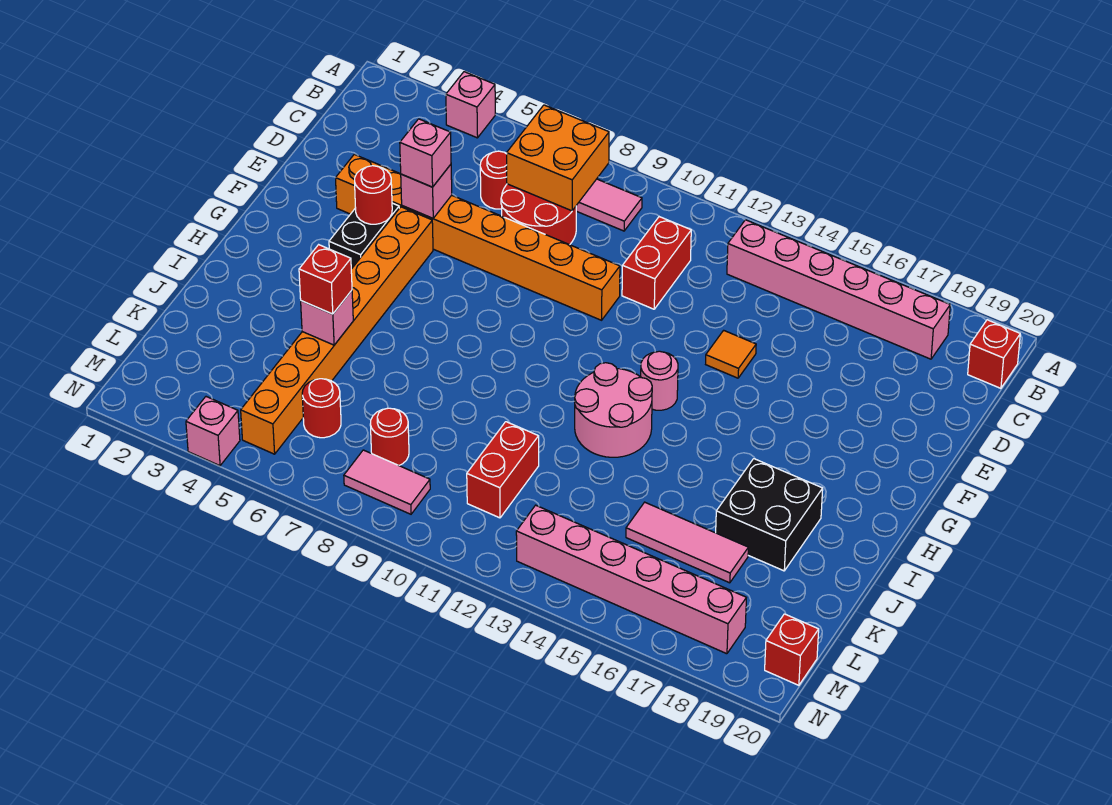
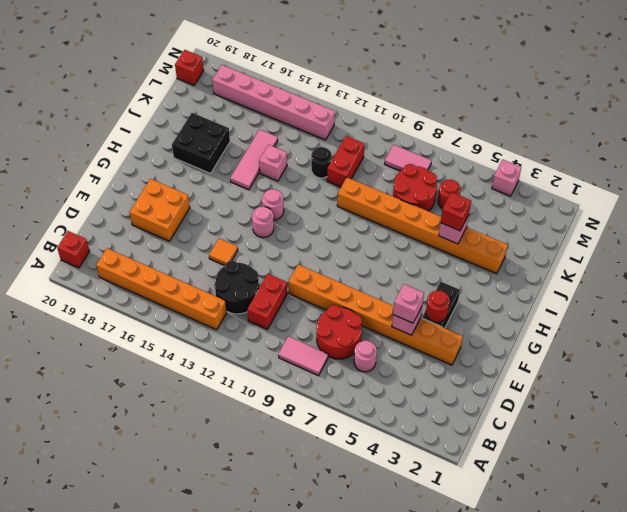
pink 1x1 brick [446,72,495,138] -> pink 1x1 brick moved to [259,145,287,181]
orange 2x2 brick [507,105,609,211] -> orange 2x2 brick moved to [129,179,190,241]
pink 1x6 brick [727,220,950,359] -> orange 1x6 brick [96,248,227,330]
red 1x1 round brick [480,151,507,209] -> pink 1x1 round brick [354,341,377,372]
none -> black 2x2 round brick [214,261,259,314]
orange 1x8 brick [241,207,433,454] -> orange 1x8 brick turned to [337,178,508,274]
pink 2x2 round brick [575,363,652,457] -> pink 1x1 round brick [262,189,284,220]
none -> black 1x1 round brick [311,147,332,178]
pink 1x3 tile [626,502,748,583] -> pink 1x3 tile turned to [230,130,278,190]
red 1x1 round brick [370,408,409,465] -> red 2x2 round brick [393,164,437,211]

